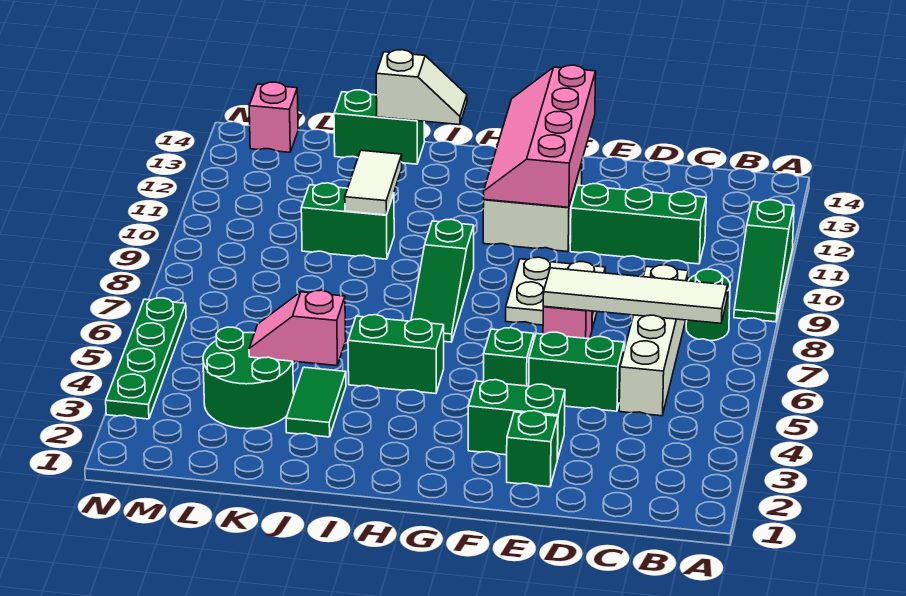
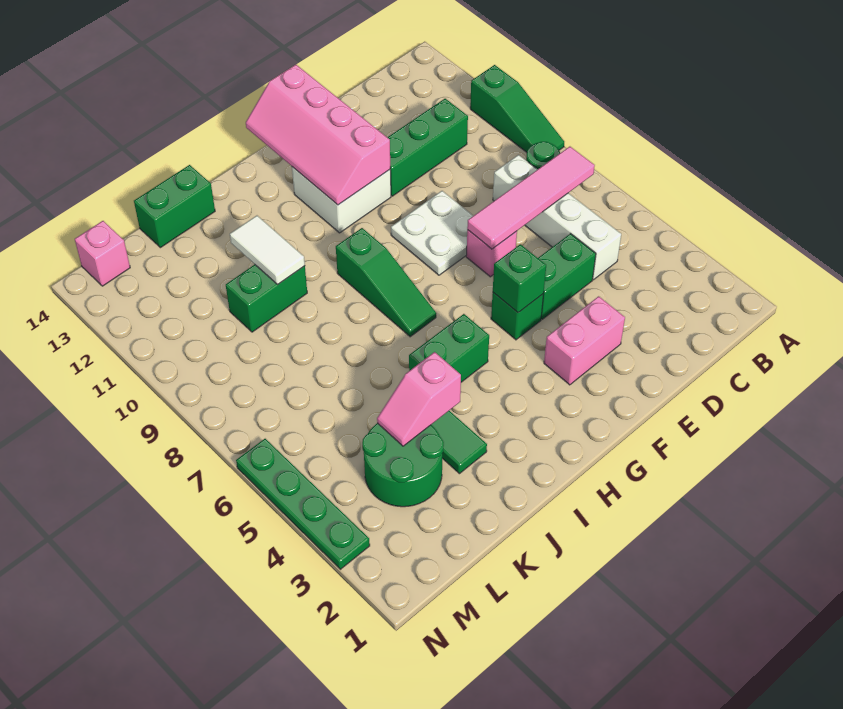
white 1x4 tile [543,268,728,323] -> pink 1x4 tile [467,147,595,249]
green 1x1 brick [507,411,558,487] -> green 1x1 brick moved to [493,244,546,313]
green 1x2 brick [468,380,565,460] -> pink 1x2 brick [544,296,625,385]
white 1x2 slope [376,50,467,125] -> none

